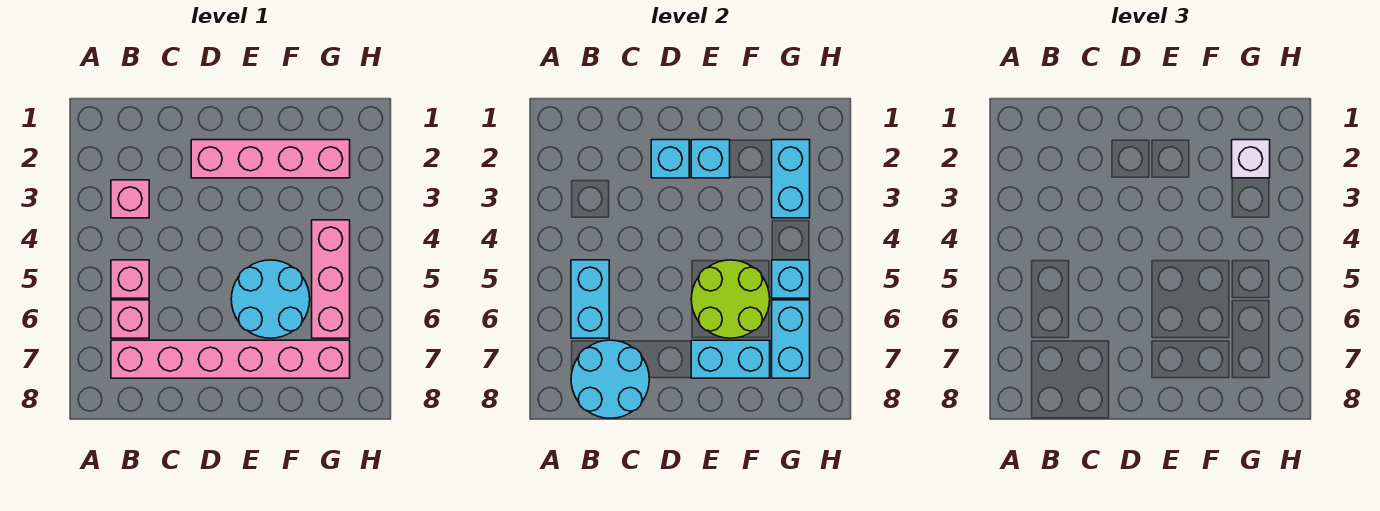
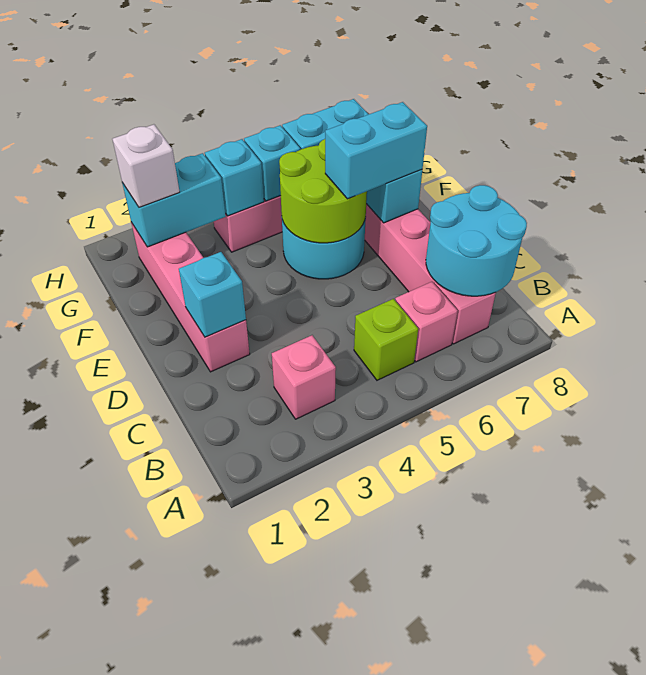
pink 1x1 brick [111,260,149,298] -> lime 1x1 brick [354,299,418,380]
cyan 1x2 brick [571,260,609,338] -> cyan 1x2 brick moved to [325,102,427,199]
cyan 1x1 brick [691,140,730,178] -> cyan 1x1 brick moved to [205,139,264,216]

